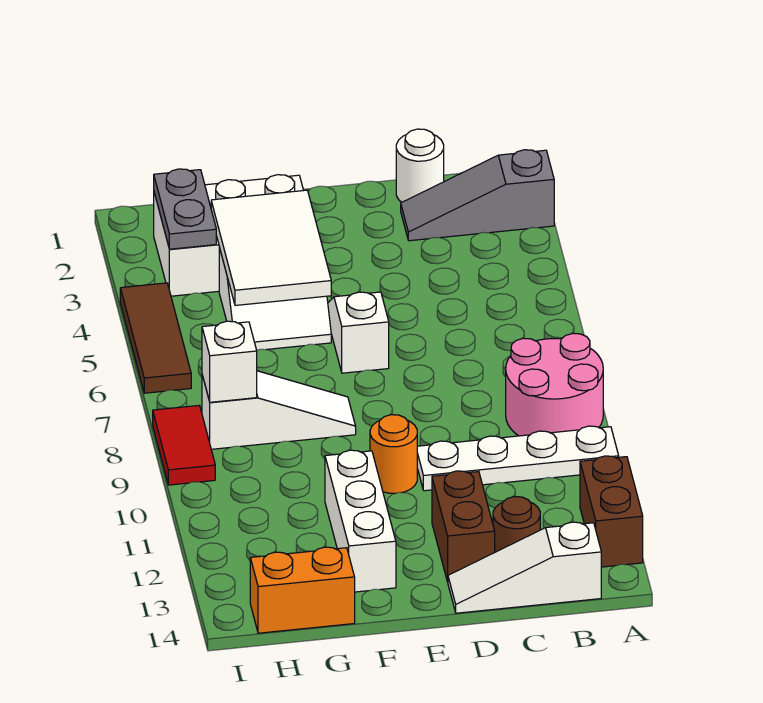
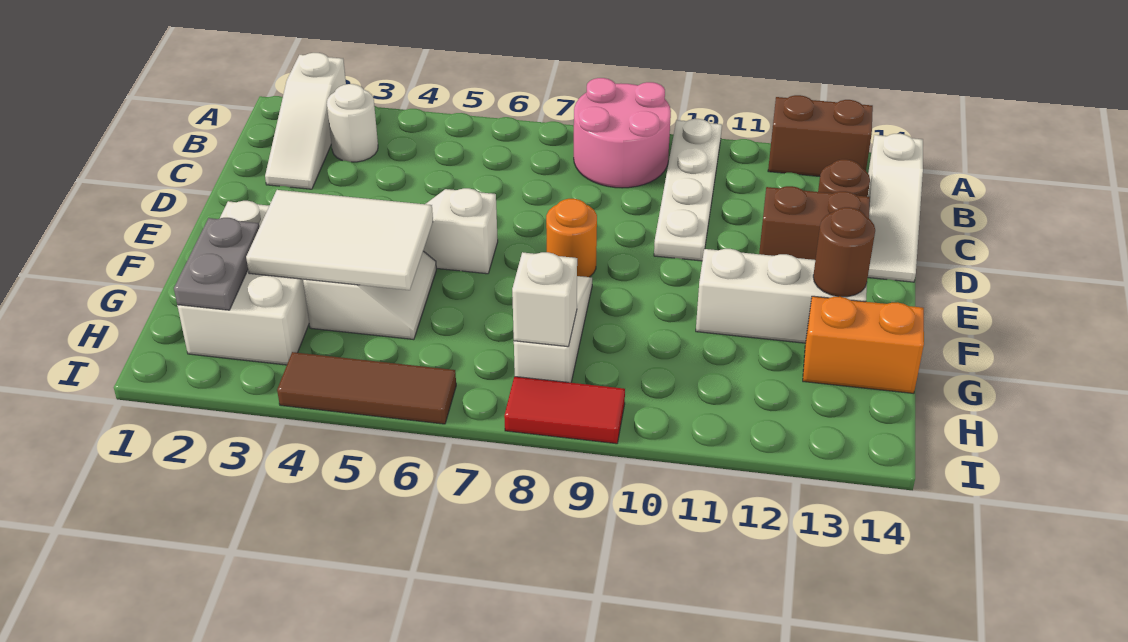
grey 1x3 slope [401,150,554,241] -> white 1x3 slope [265,53,346,189]
white 1x1 round brick [396,129,444,202] -> white 1x1 round brick moved to [327,84,378,162]
orange 1x1 round brick [370,415,417,493] -> orange 1x1 round brick moved to [546,199,597,277]
none -> brown 1x1 round brick [813,207,875,297]
orange 1x2 brick [250,547,355,633] -> orange 1x2 brick turned to [803,296,924,393]
grey 1x2 plate [154,169,216,249] -> grey 1x2 plate turned to [174,218,260,310]

